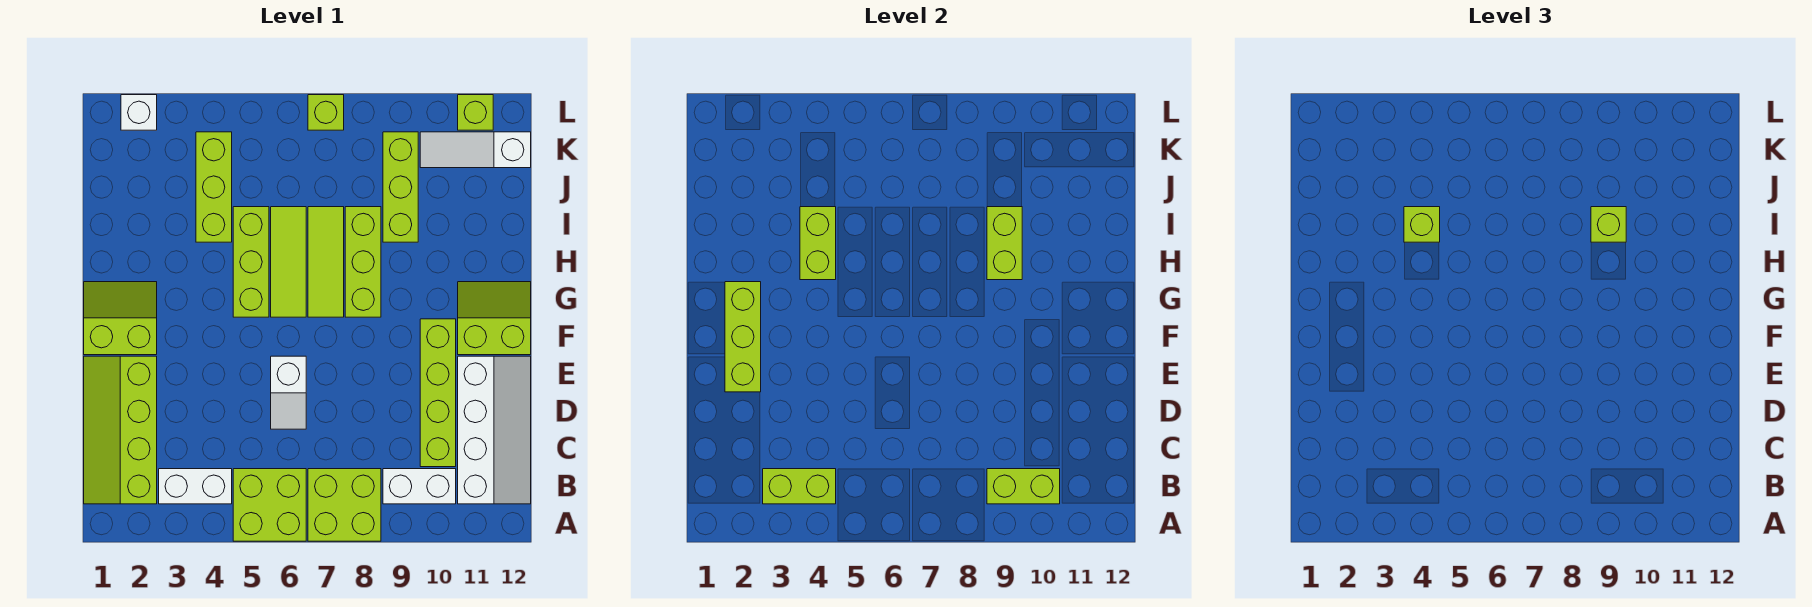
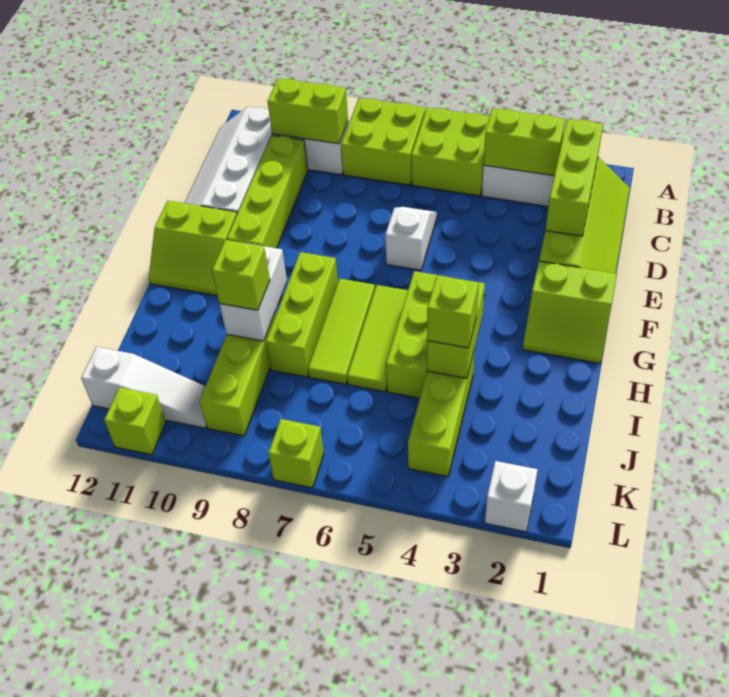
lime 1x3 brick [725,282,761,392] -> lime 1x3 brick moved to [546,119,603,236]
lime 1x2 brick [987,207,1022,280] -> white 1x2 brick [220,243,287,341]

